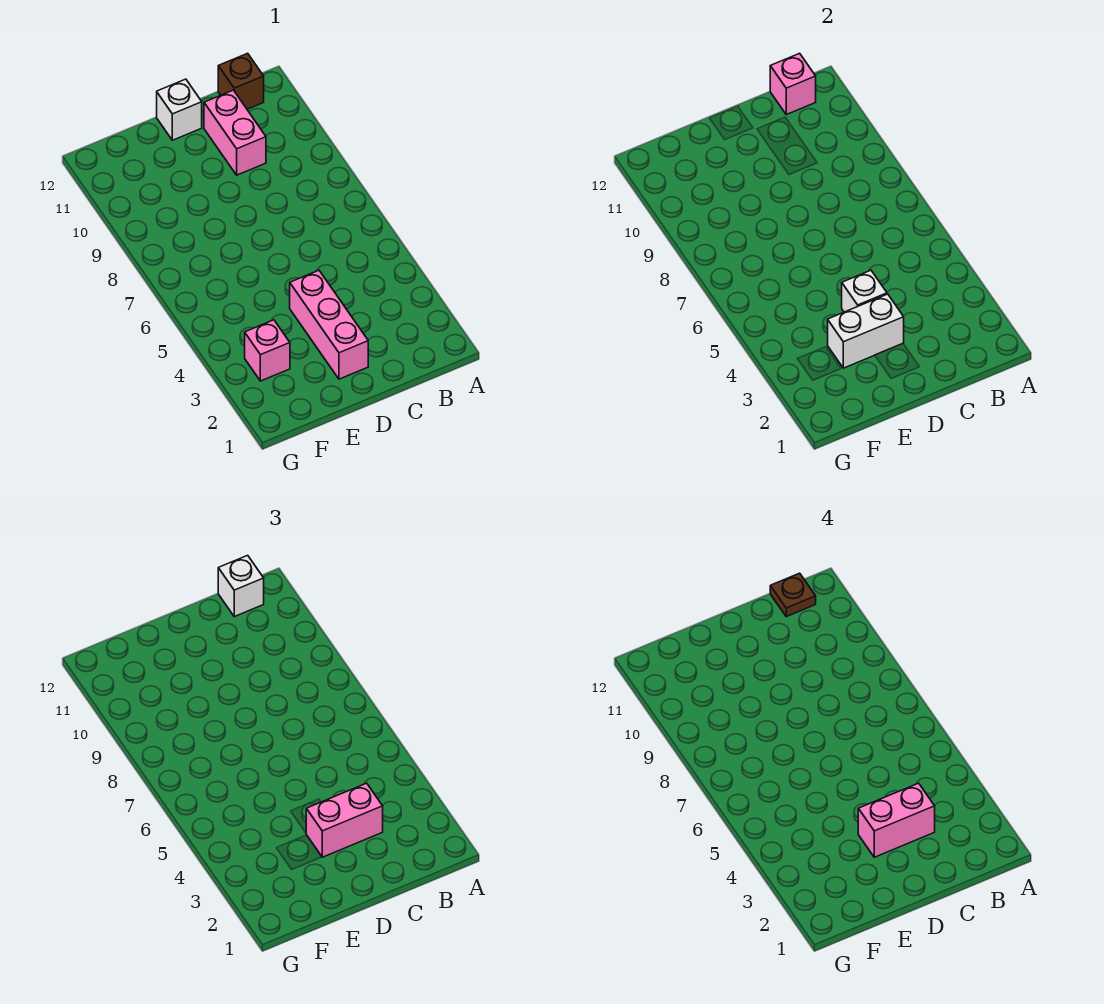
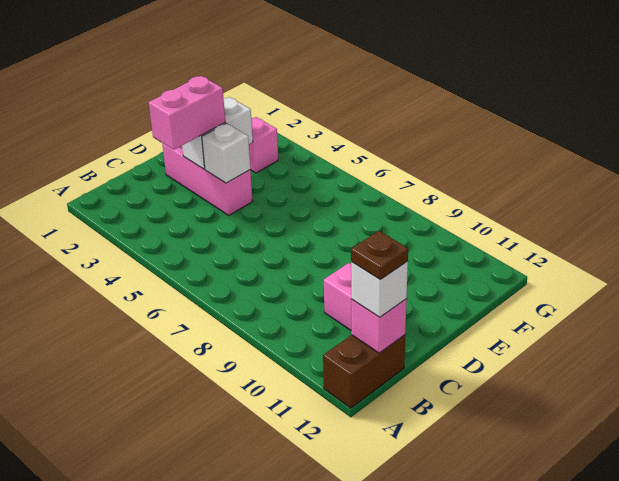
brown 1x1 brick [218,53,264,109] -> brown 1x2 brick [323,335,405,408]
pink 1x2 brick [858,783,935,857] -> none
white 1x1 brick [157,79,202,140] -> none

